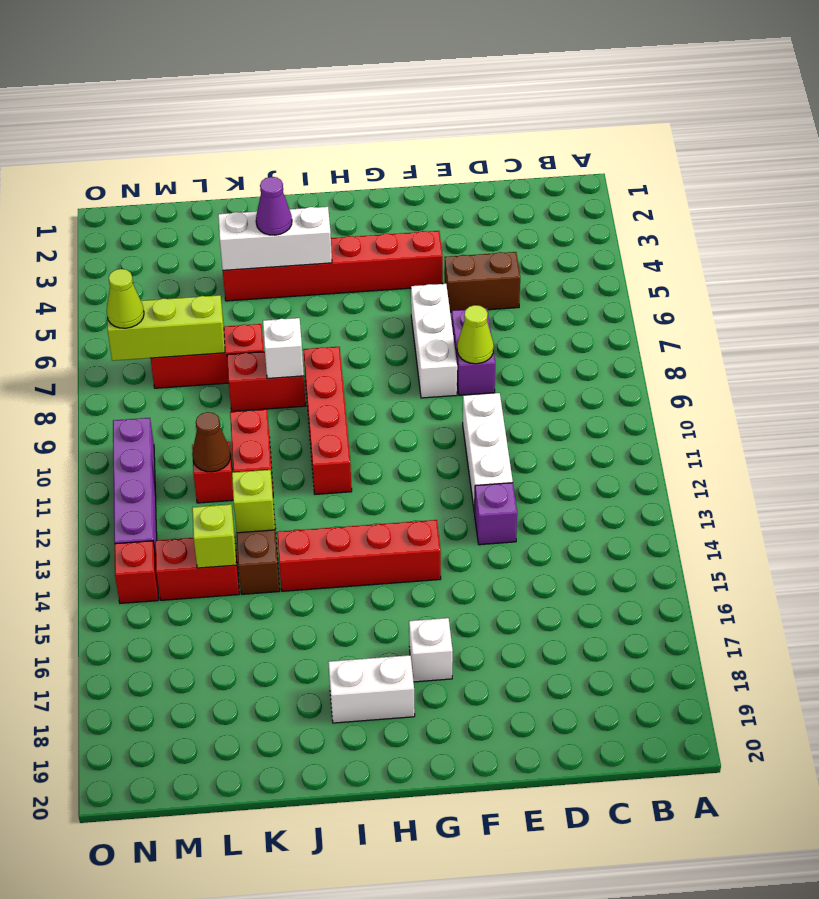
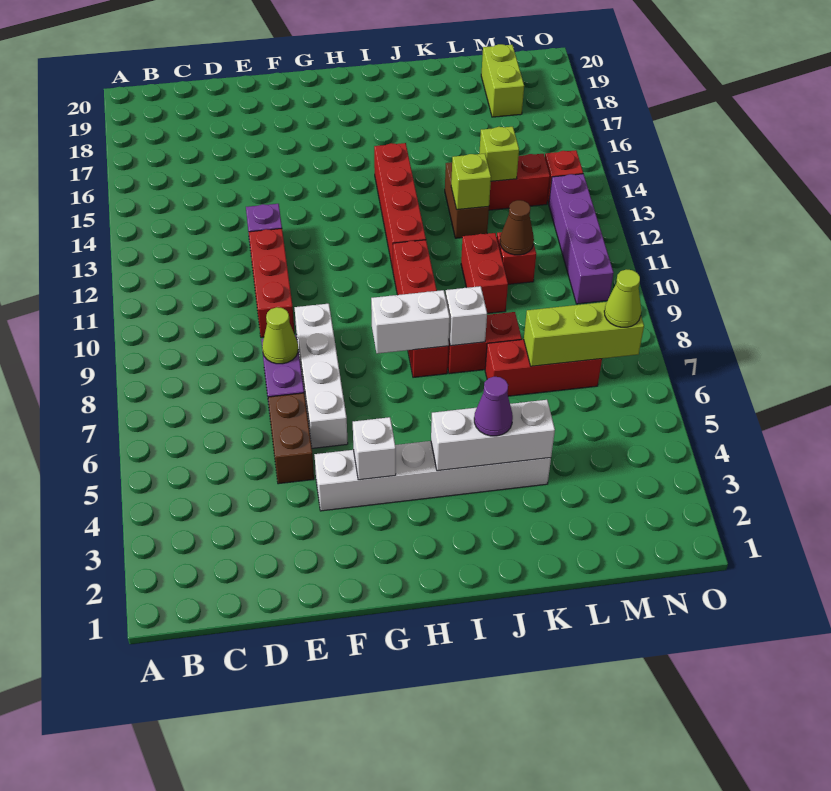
brown 1x2 brick [445,252,520,312] -> brown 1x2 brick turned to [268,393,314,484]
white 1x3 brick [463,393,513,513] -> red 1x3 brick [249,229,295,337]
red 1x6 brick [223,231,443,301] -> white 1x6 brick [314,441,551,511]
white 1x3 brick [411,284,457,398] -> white 1x4 brick [295,304,348,448]
red 1x4 brick [277,520,441,591] -> red 1x4 brick turned to [374,143,426,269]
white 1x1 brick [409,618,453,682] -> white 1x1 brick moved to [353,417,396,480]
white 1x2 brick [328,655,415,723] -> white 1x2 brick moved to [371,290,450,354]
none -> lime 1x2 brick [481,44,524,117]

